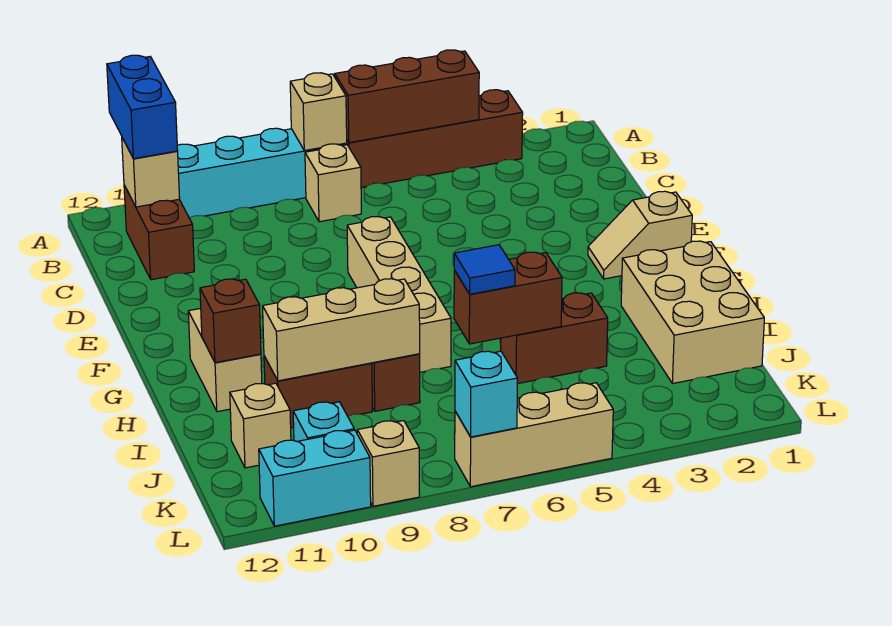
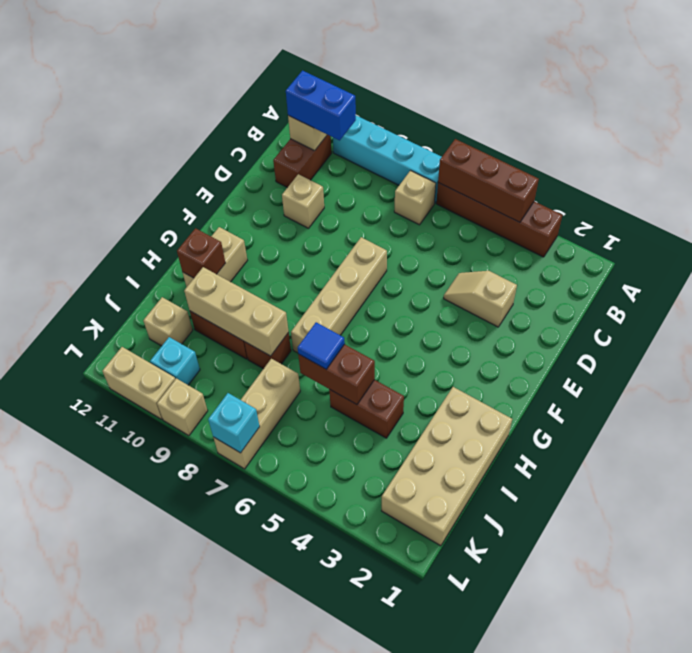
tan 1x1 brick [290,73,347,151] -> tan 1x1 brick moved to [282,174,324,228]
blue 1x2 brick [107,55,178,159] -> blue 1x2 brick turned to [286,71,356,140]
tan 1x2 slope [588,191,692,279] -> tan 1x2 slope moved to [444,271,517,327]
tan 2x3 brick [621,241,764,384] -> tan 2x4 brick [382,387,512,546]
tan 1x3 brick [455,383,613,487] -> tan 1x3 brick turned to [213,359,300,469]
cyan 1x2 brick [259,430,371,526] -> tan 1x2 brick [102,347,175,419]

